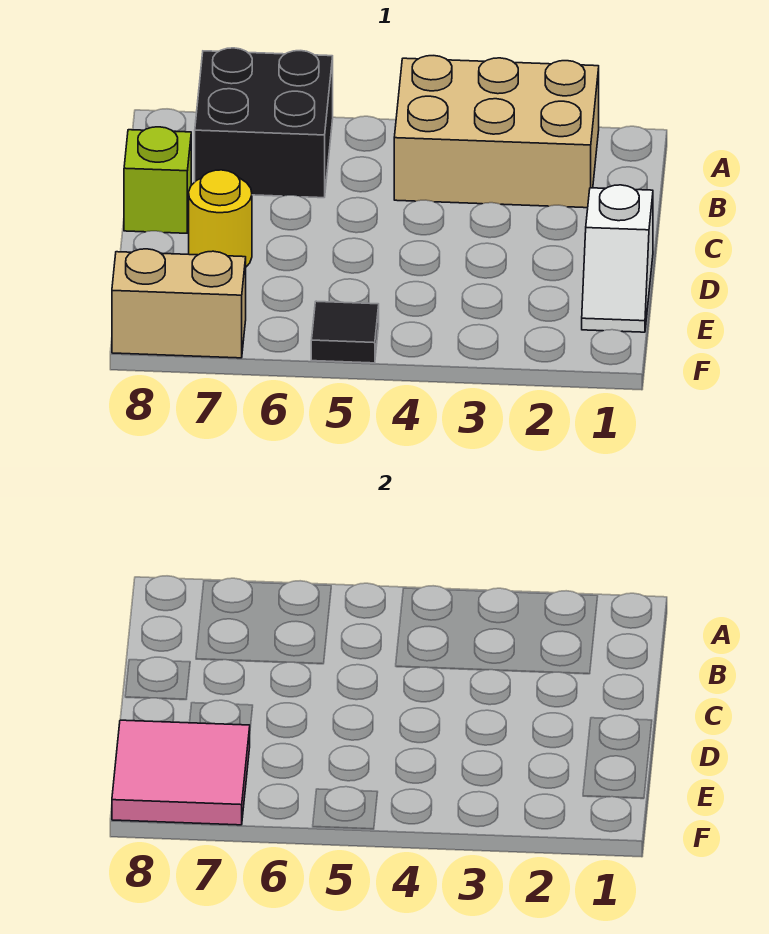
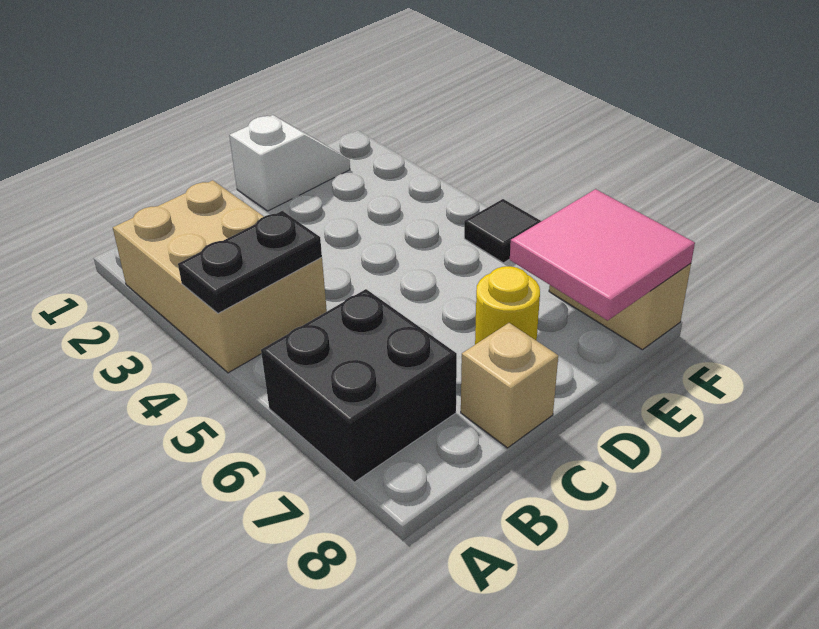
none -> black 1x2 plate [178,211,322,313]
lime 1x1 brick [124,127,191,233] -> tan 1x1 brick [461,323,558,448]

